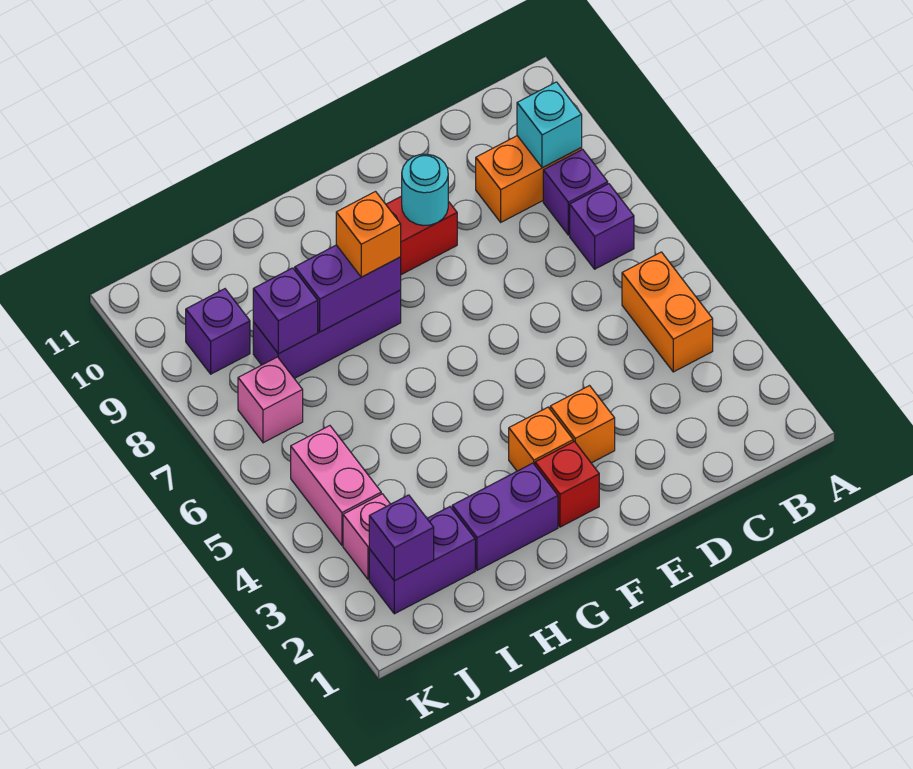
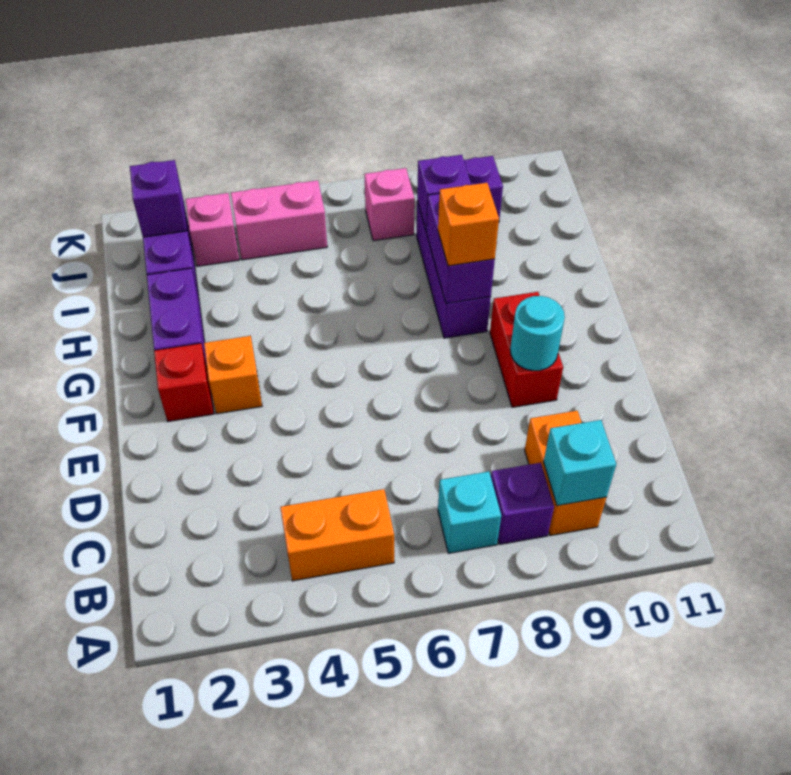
purple 1x1 brick [570,184,634,269] -> cyan 1x1 brick [438,472,501,553]
orange 1x1 brick [550,386,615,463] -> none

